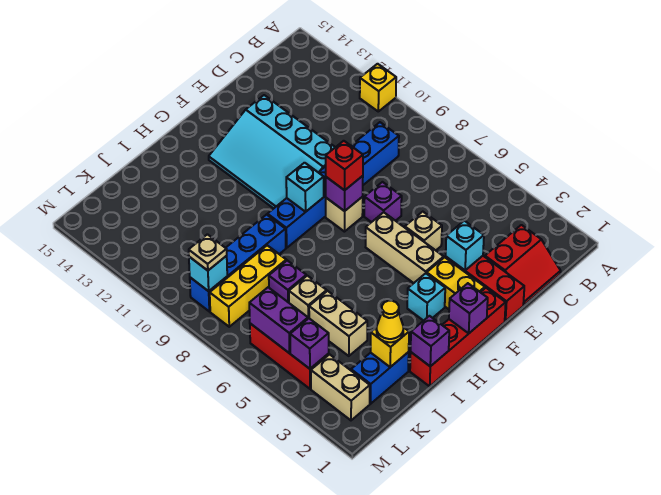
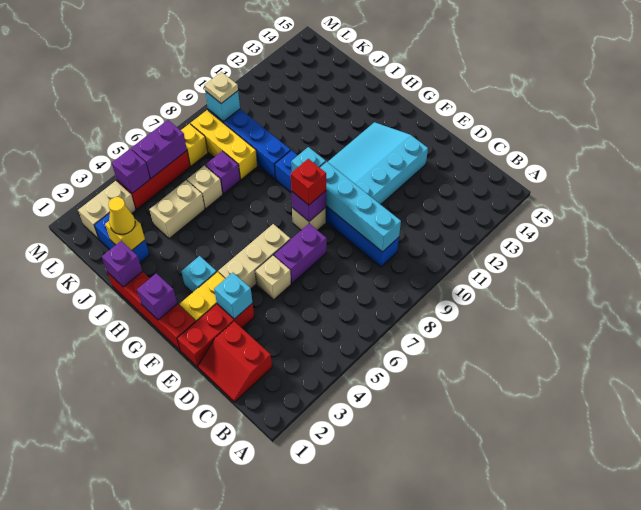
yellow 1x1 brick [360,64,396,111] -> yellow 1x1 brick moved to [181,124,208,166]
none -> cyan 1x4 brick [319,162,401,252]
purple 1x1 brick [364,182,402,222] -> purple 1x2 brick [274,224,327,284]

